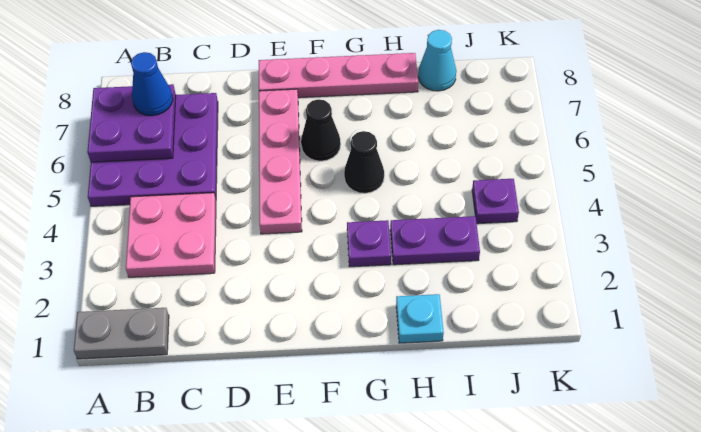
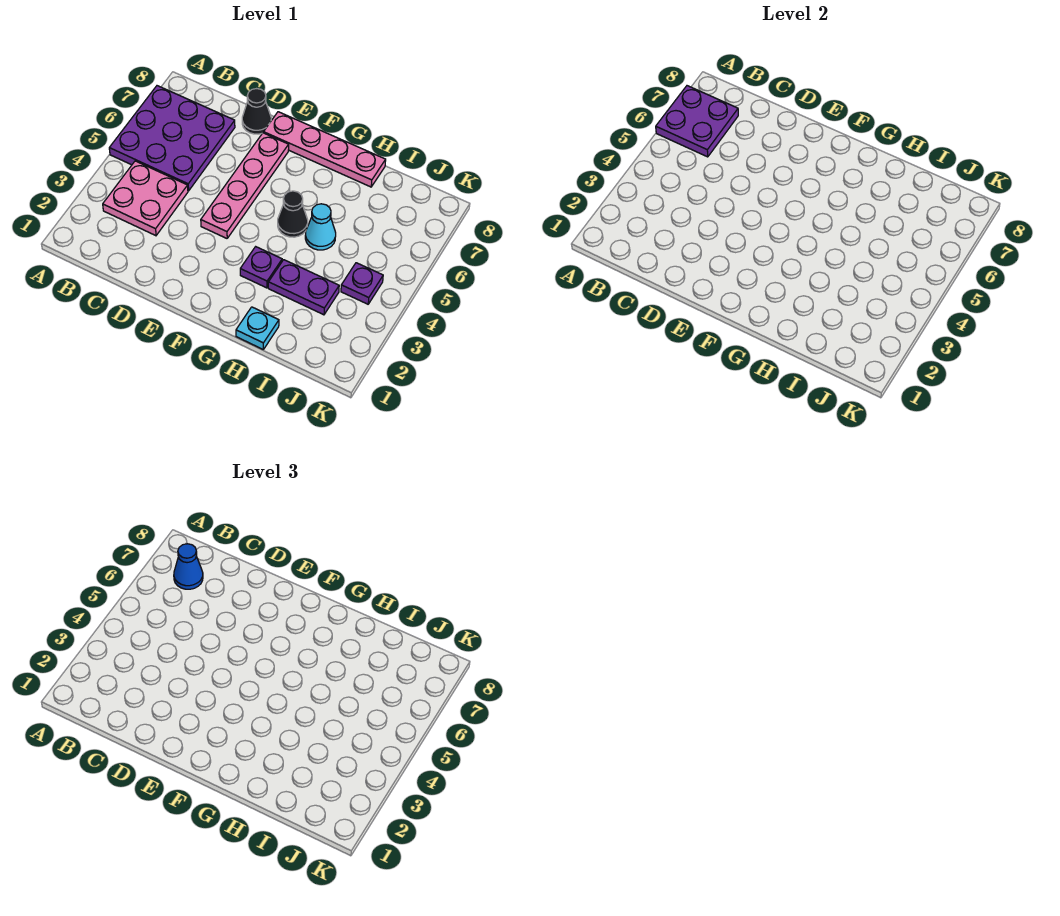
grey 1x2 plate [74,308,169,359] -> none
black 1x1 cone [301,99,341,161] -> black 1x1 cone moved to [242,89,271,134]
cyan 1x1 cone [418,30,456,91] -> cyan 1x1 cone moved to [305,204,336,250]

